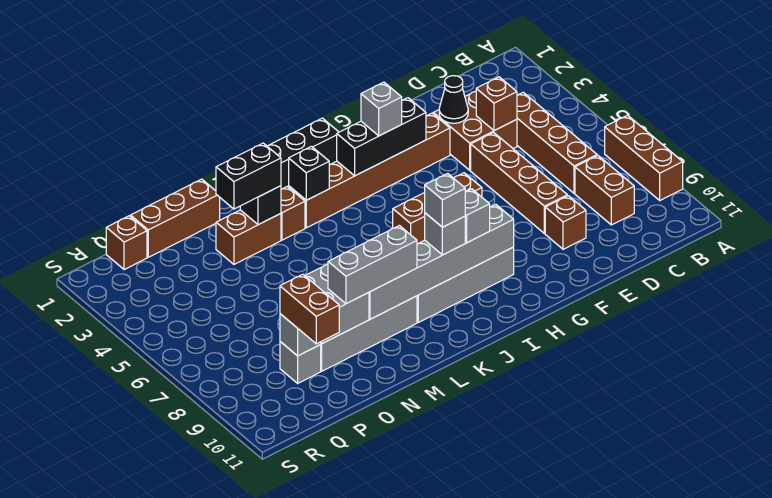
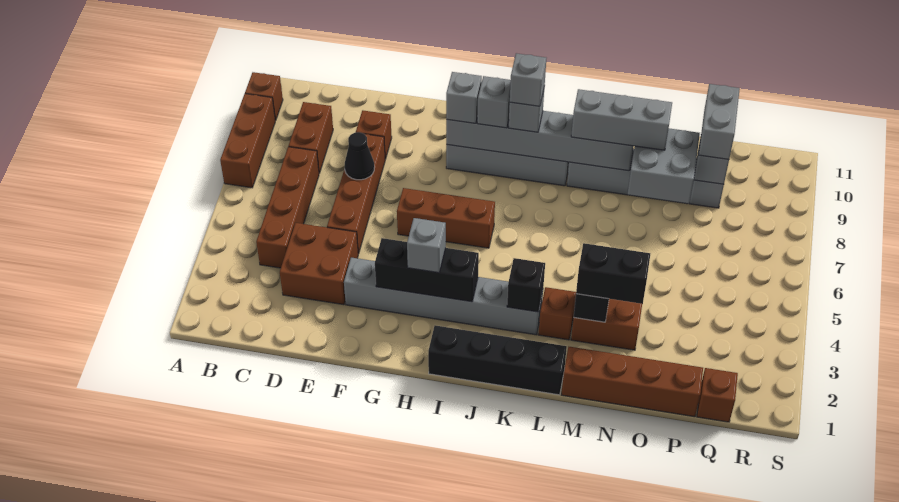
brown 1x1 brick [476,77,517,131] -> brown 1x1 brick moved to [245,72,283,120]
black 1x1 cone [439,76,468,123] -> black 1x1 cone moved to [344,132,374,180]
brown 1x6 brick [289,113,450,228] -> grey 1x6 brick [344,258,543,335]
none -> grey 1x1 brick [446,72,482,123]
brown 1x3 brick [131,179,220,257] -> brown 1x4 brick [561,347,703,417]
brown 1x2 brick [280,274,339,344] -> grey 1x2 brick [699,84,740,159]

